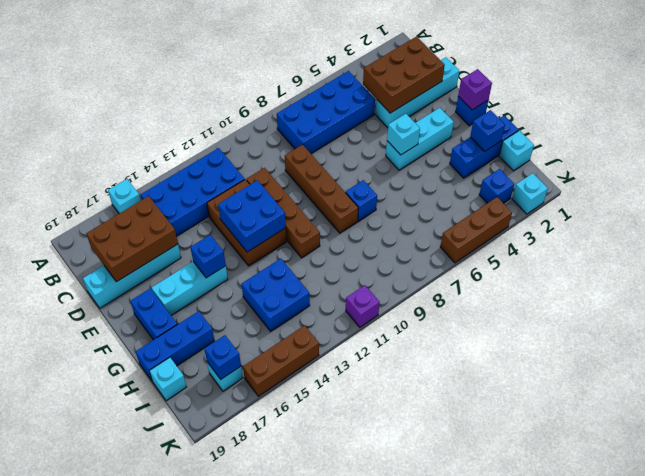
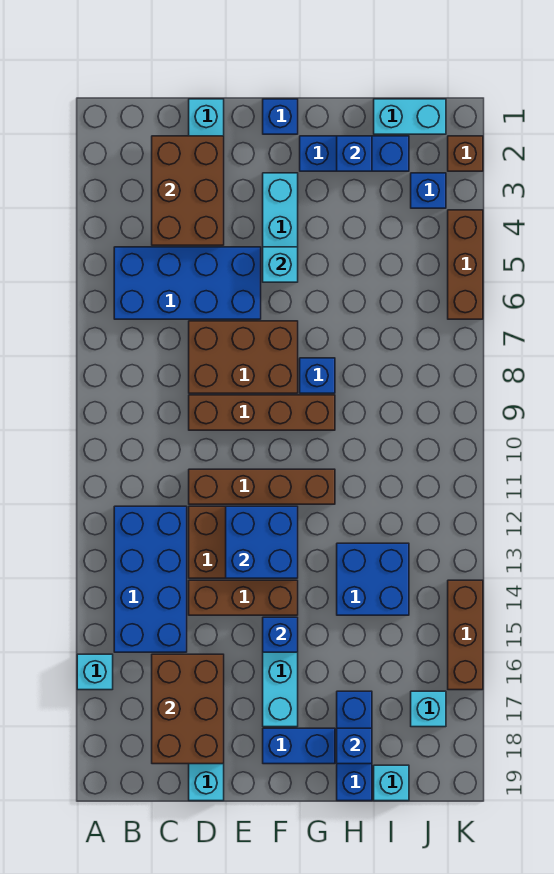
blue 2x4 brick [277,71,375,153] -> blue 2x4 brick turned to [114,247,261,319]
none -> brown 2x3 brick [189,321,298,393]
none -> brown 1x3 brick [189,580,298,615]
purple 1x1 brick [458,69,492,110] -> none
blue 1x3 brick [450,116,519,178] -> blue 1x3 brick turned to [300,136,409,171]
cyan 1x1 brick [499,131,534,171] -> cyan 1x2 brick [374,99,446,134]
blue 1x1 brick [204,335,241,379] -> blue 1x1 brick moved to [337,728,372,764]
cyan 1x1 brick [512,173,548,214] -> brown 1x1 brick [448,136,483,171]
purple 1x1 brick [346,285,380,327] -> none

